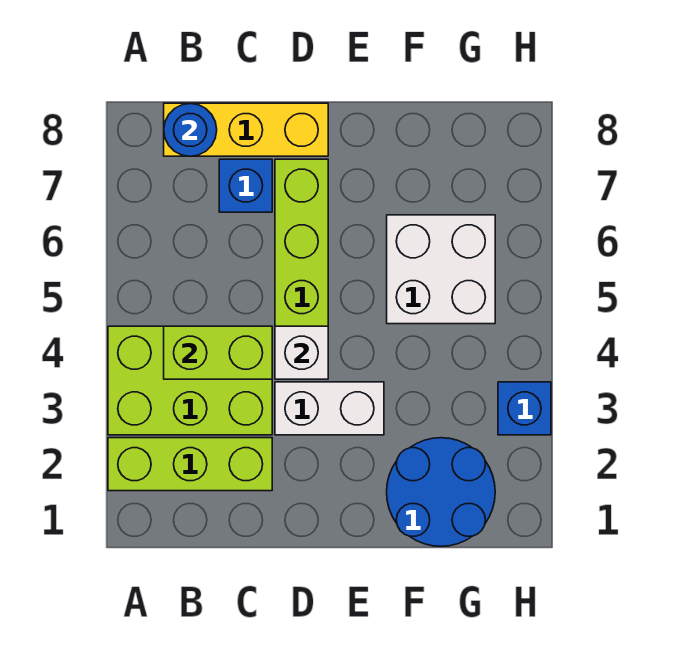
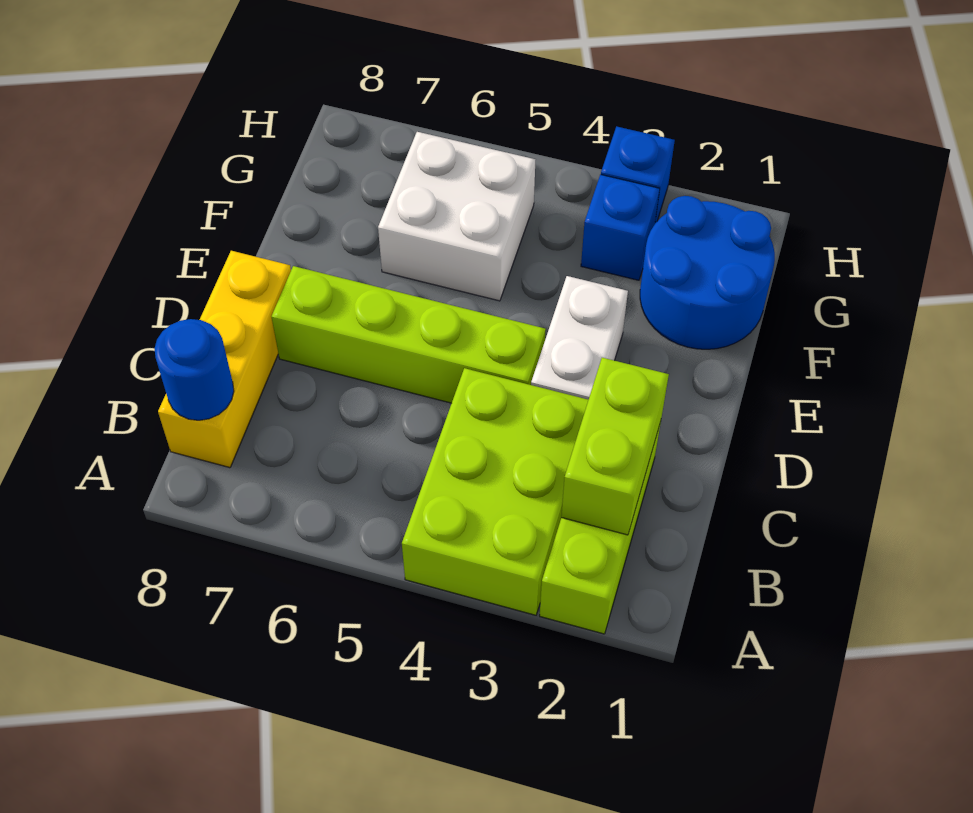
lime 1x2 brick [164,326,272,379] -> lime 1x2 brick moved to [561,358,669,535]
blue 1x1 brick [219,159,272,212] -> blue 1x1 brick moved to [581,175,660,280]
white 1x1 brick [275,326,328,379] -> none

